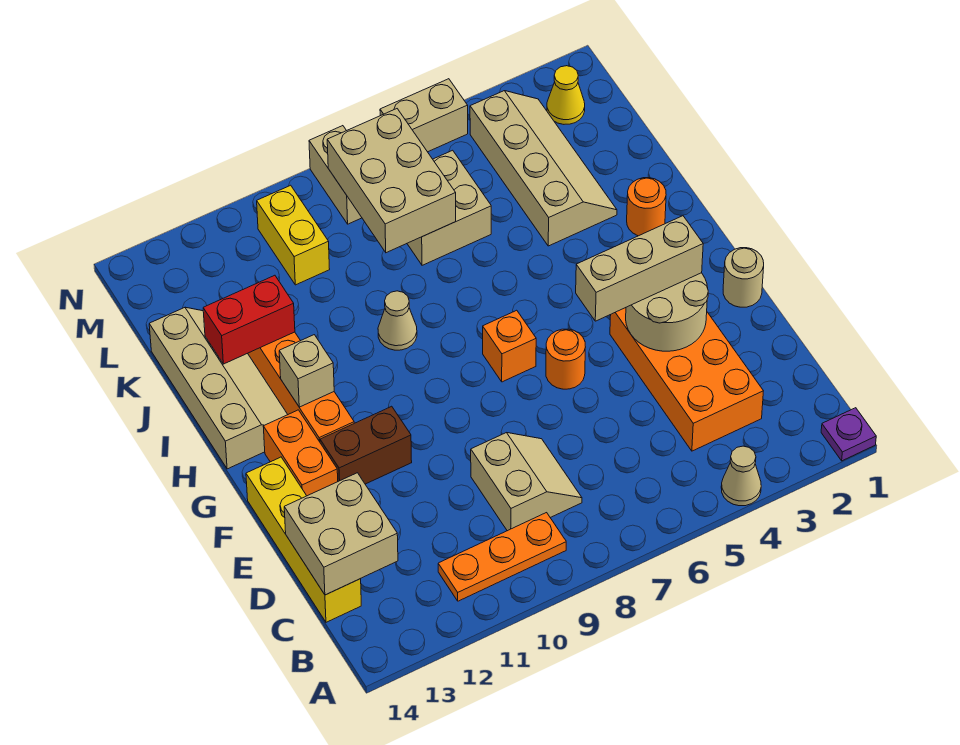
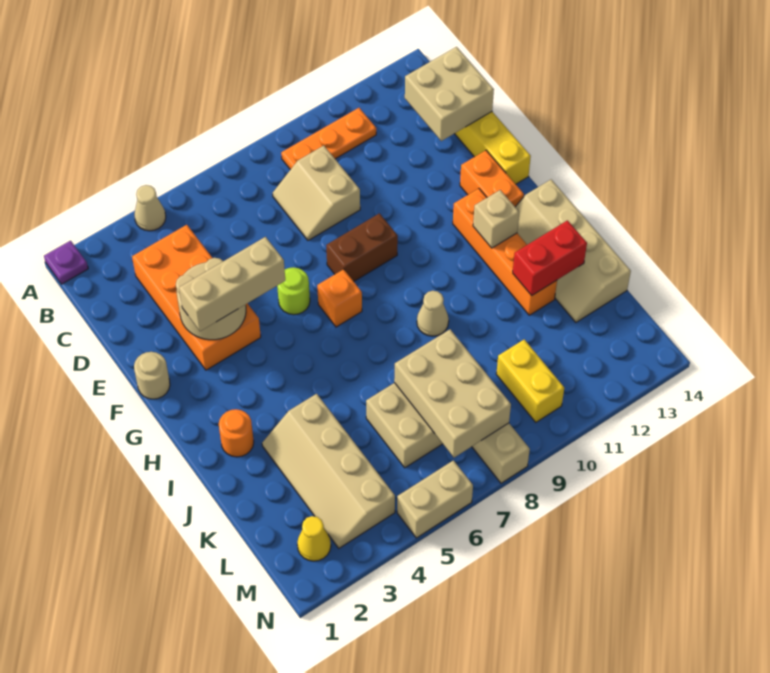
orange 1x1 round brick [546,329,585,389] -> lime 1x1 round brick [277,267,310,315]
brown 1x2 brick [320,406,412,484] -> brown 1x2 brick moved to [326,213,398,281]

